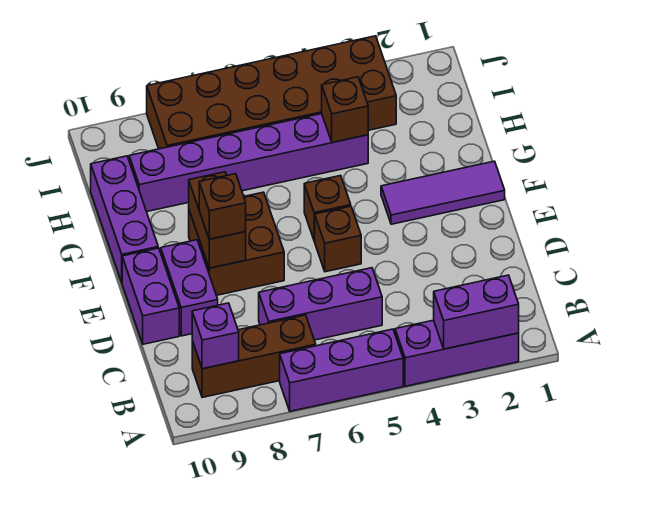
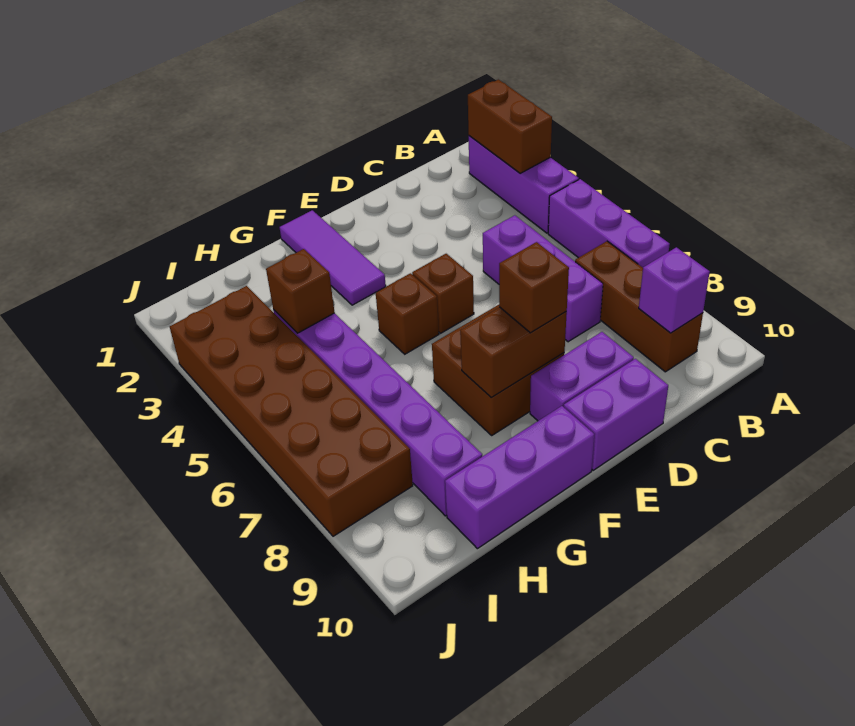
purple 1x2 brick [434,275,519,349] -> brown 1x2 brick [468,80,552,173]

